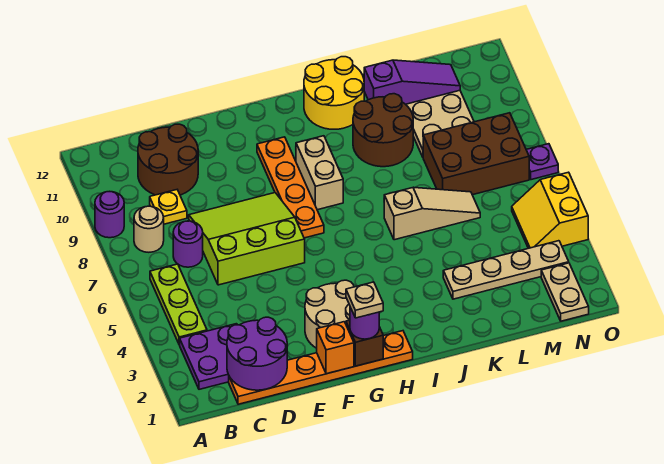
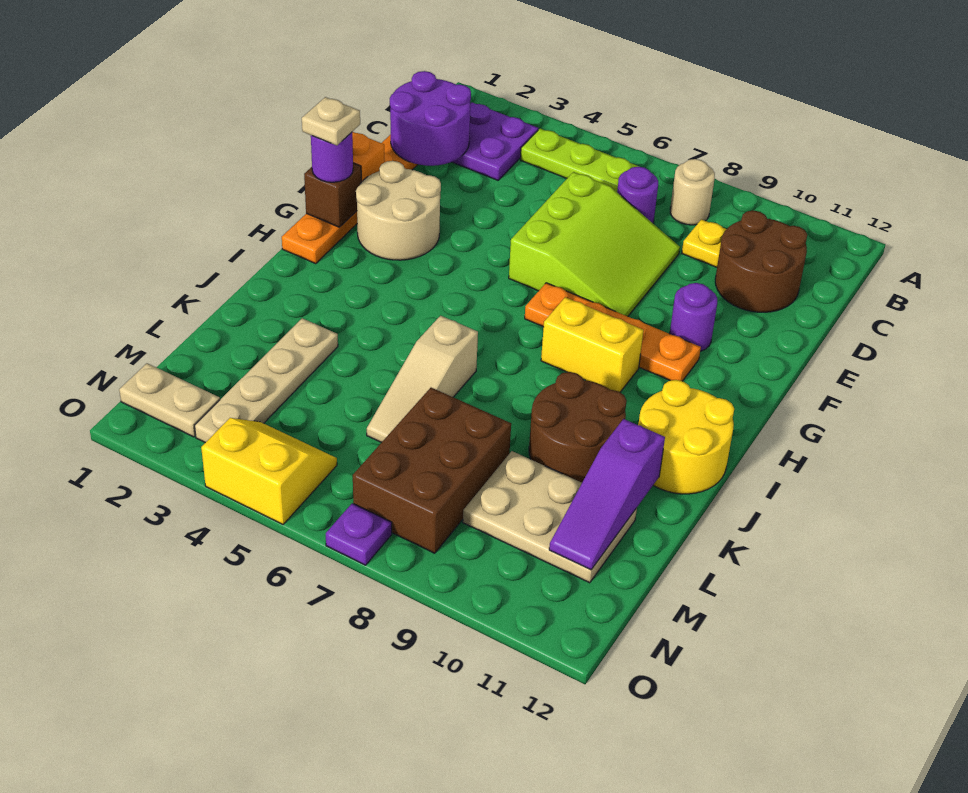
purple 1x1 round brick [95,192,124,238] -> purple 1x1 round brick moved to [670,283,717,351]
tan 1x2 brick [296,136,343,210] -> yellow 1x2 brick [541,297,643,392]

